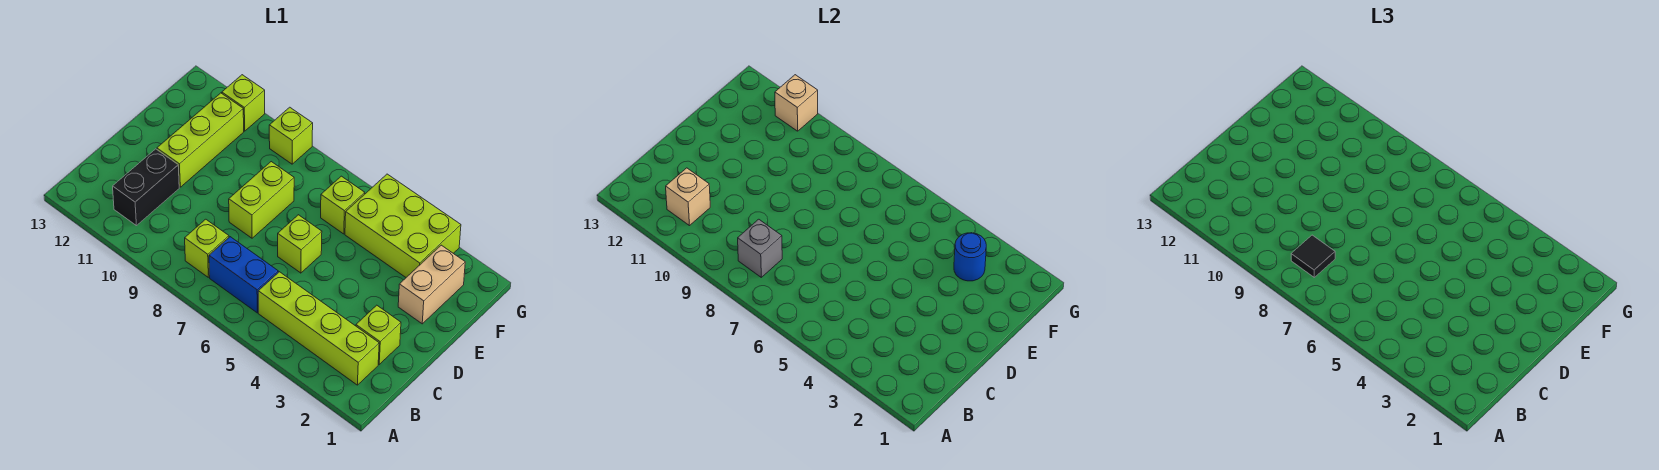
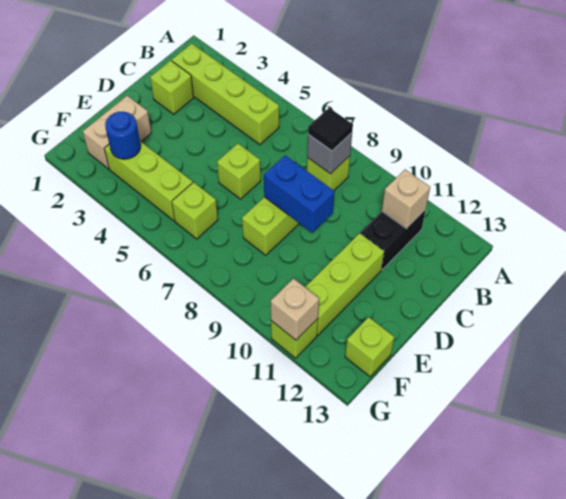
blue 1x2 brick [209,237,278,313] -> blue 1x2 brick moved to [264,155,335,233]
lime 2x3 brick [345,174,461,277] -> lime 1x3 brick [104,141,193,221]
lime 1x1 brick [269,107,313,164] -> lime 1x1 brick moved to [345,317,394,377]

